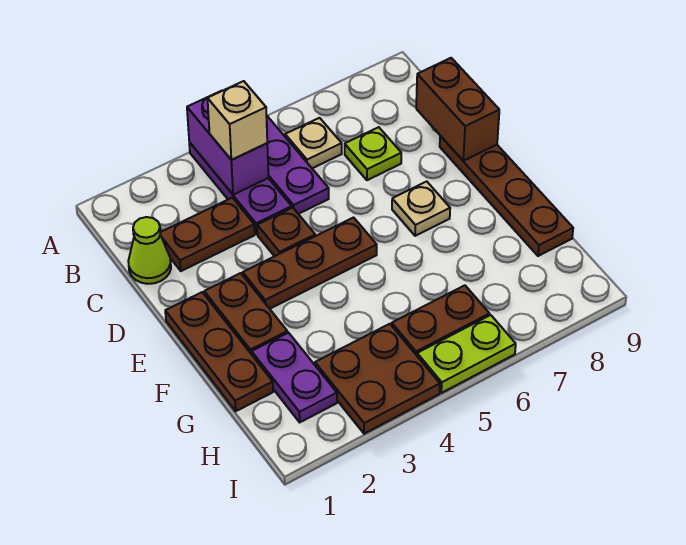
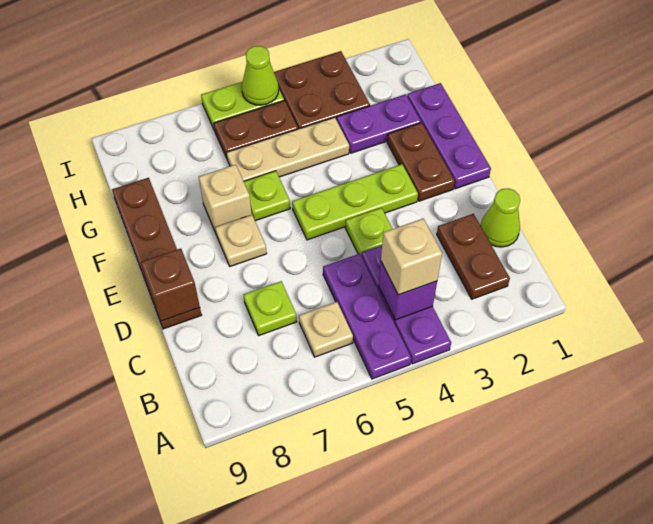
purple 1x2 brick [187,90,268,195] -> purple 1x1 brick [379,262,437,320]
brown 1x2 plate [160,198,255,271] -> brown 1x2 plate turned to [437,214,510,299]
brown 1x2 brick [416,58,499,161] -> brown 1x1 brick [141,248,200,321]
brown 1x1 plate [257,208,315,256] -> lime 1x1 plate [345,208,392,256]
brown 1x3 plate [165,292,273,411] -> purple 1x3 plate [407,83,491,189]
brown 1x3 plate [243,218,377,309] -> lime 1x3 plate [292,164,418,240]
none -> lime 1x1 plate [244,171,290,221]
none -> tan 1x1 brick [199,165,252,233]
purple 1x2 plate [252,333,337,422] -> purple 1x2 plate turned to [337,94,421,153]
none -> tan 1x3 plate [227,117,349,181]
none -> lime 1x1 cone [242,46,279,105]

